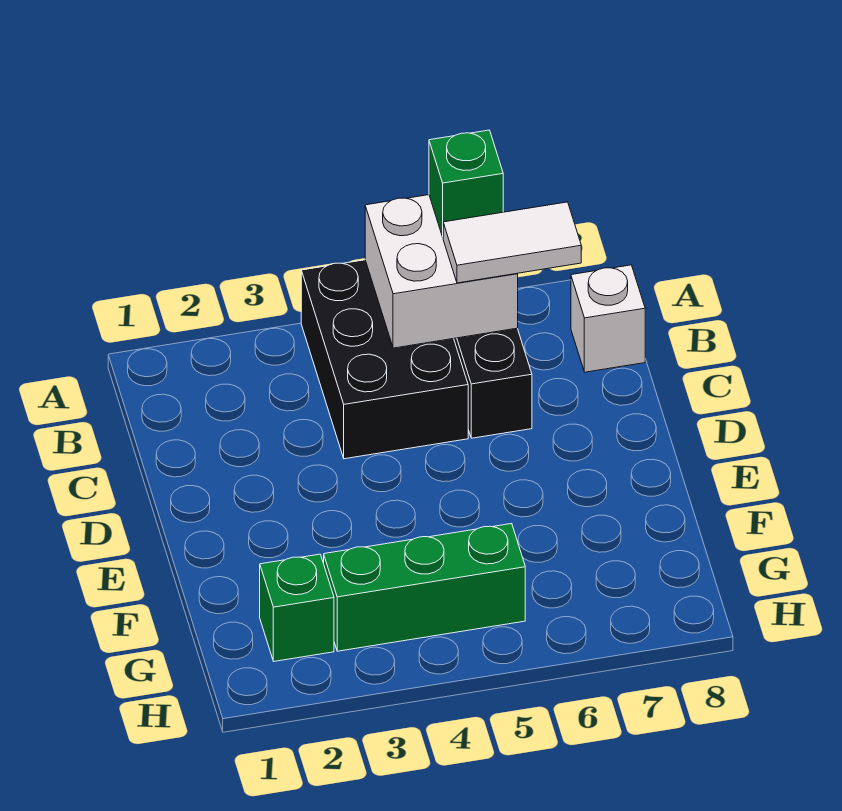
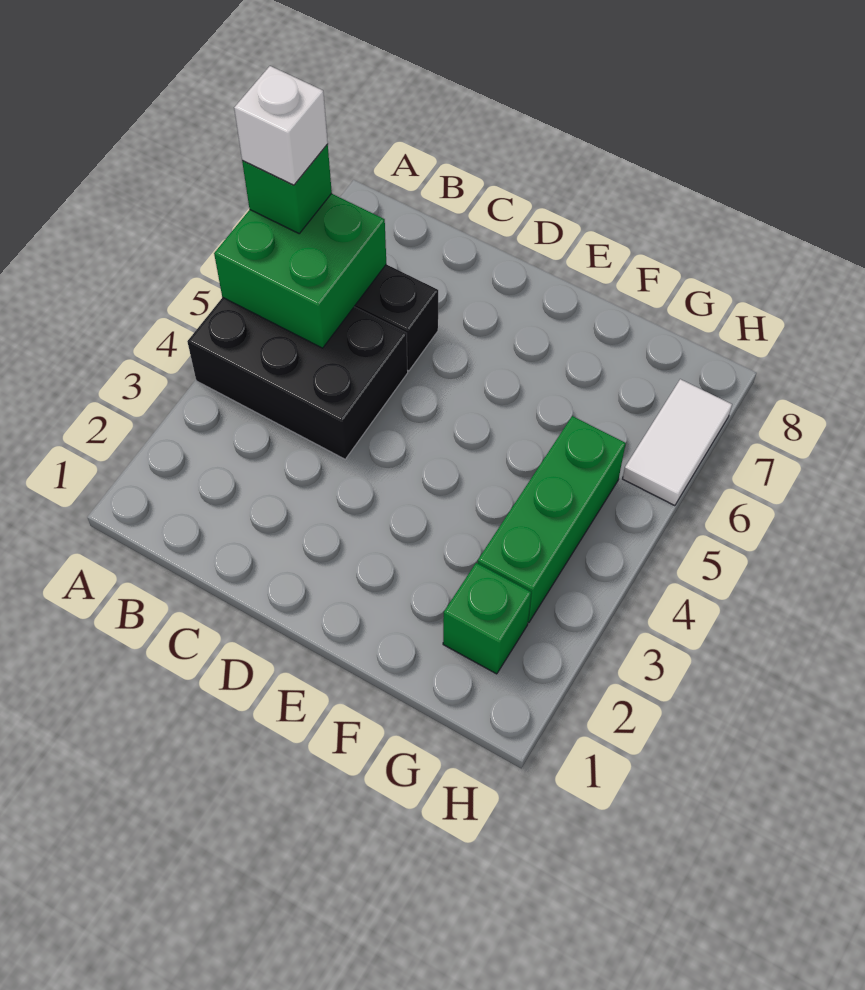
white 2x2 brick [365,195,518,348] -> green 2x2 brick [214,194,386,348]
white 1x2 tile [443,202,581,283] -> white 1x2 tile moved to [623,379,732,506]
white 1x1 brick [571,265,645,372] -> white 1x1 brick moved to [234,66,328,185]

